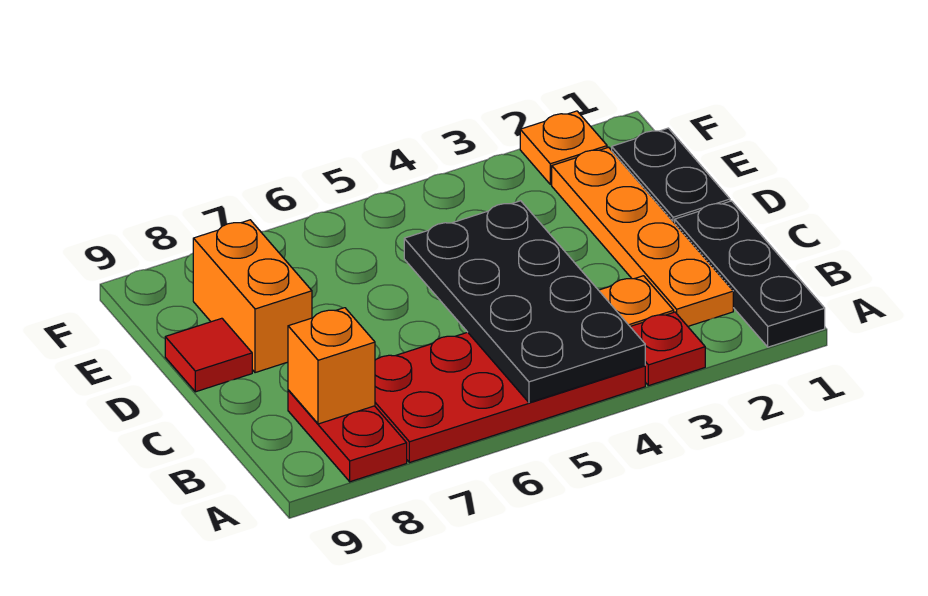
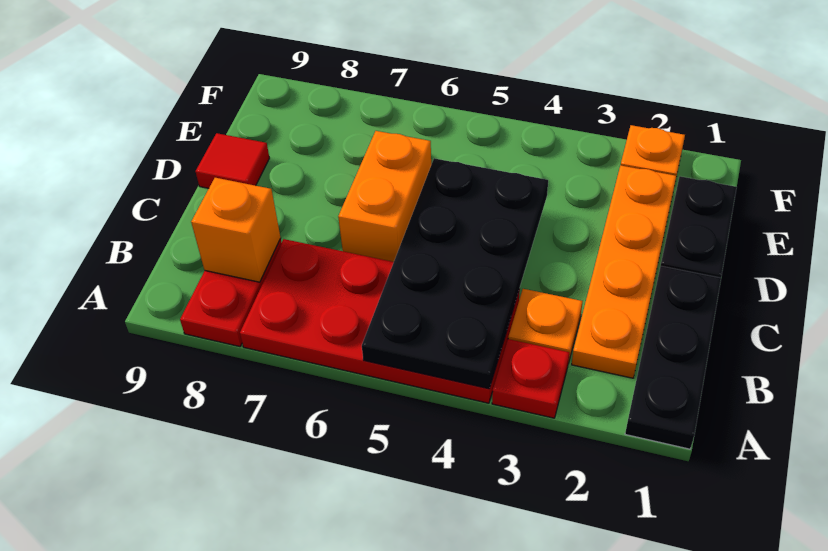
orange 1x2 brick [193,220,312,373] -> orange 1x2 brick moved to [338,131,431,262]

